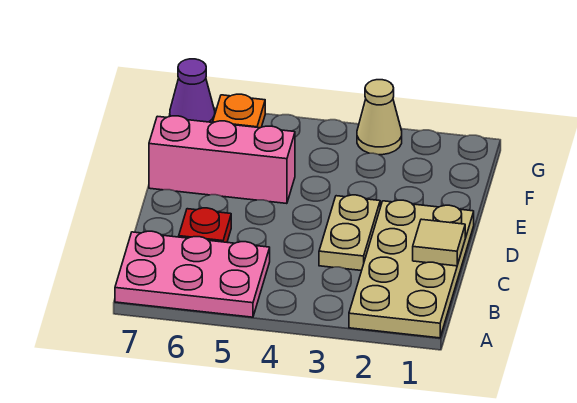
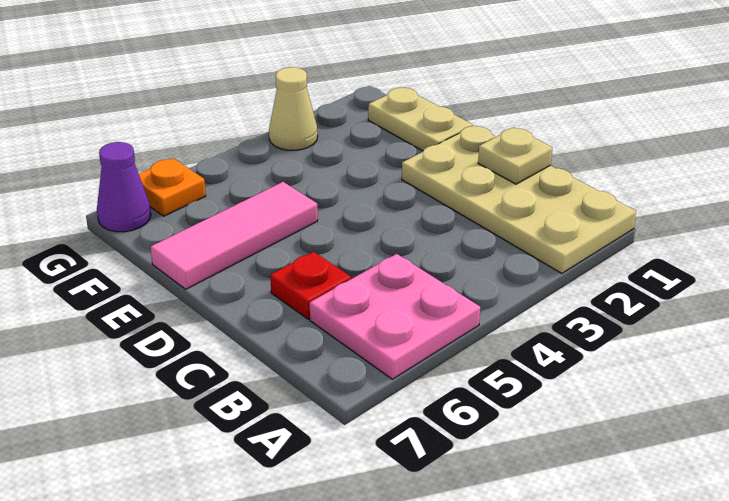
pink 2x3 plate [115,231,270,317] -> pink 2x2 plate [310,254,480,379]
tan 1x1 tile [413,219,465,266] -> tan 1x1 plate [478,128,552,184]
tan 1x2 plate [319,195,380,271] -> tan 1x2 plate moved to [368,88,473,151]
pink 1x3 brick [149,116,295,204] -> pink 1x3 tile [151,182,318,289]

